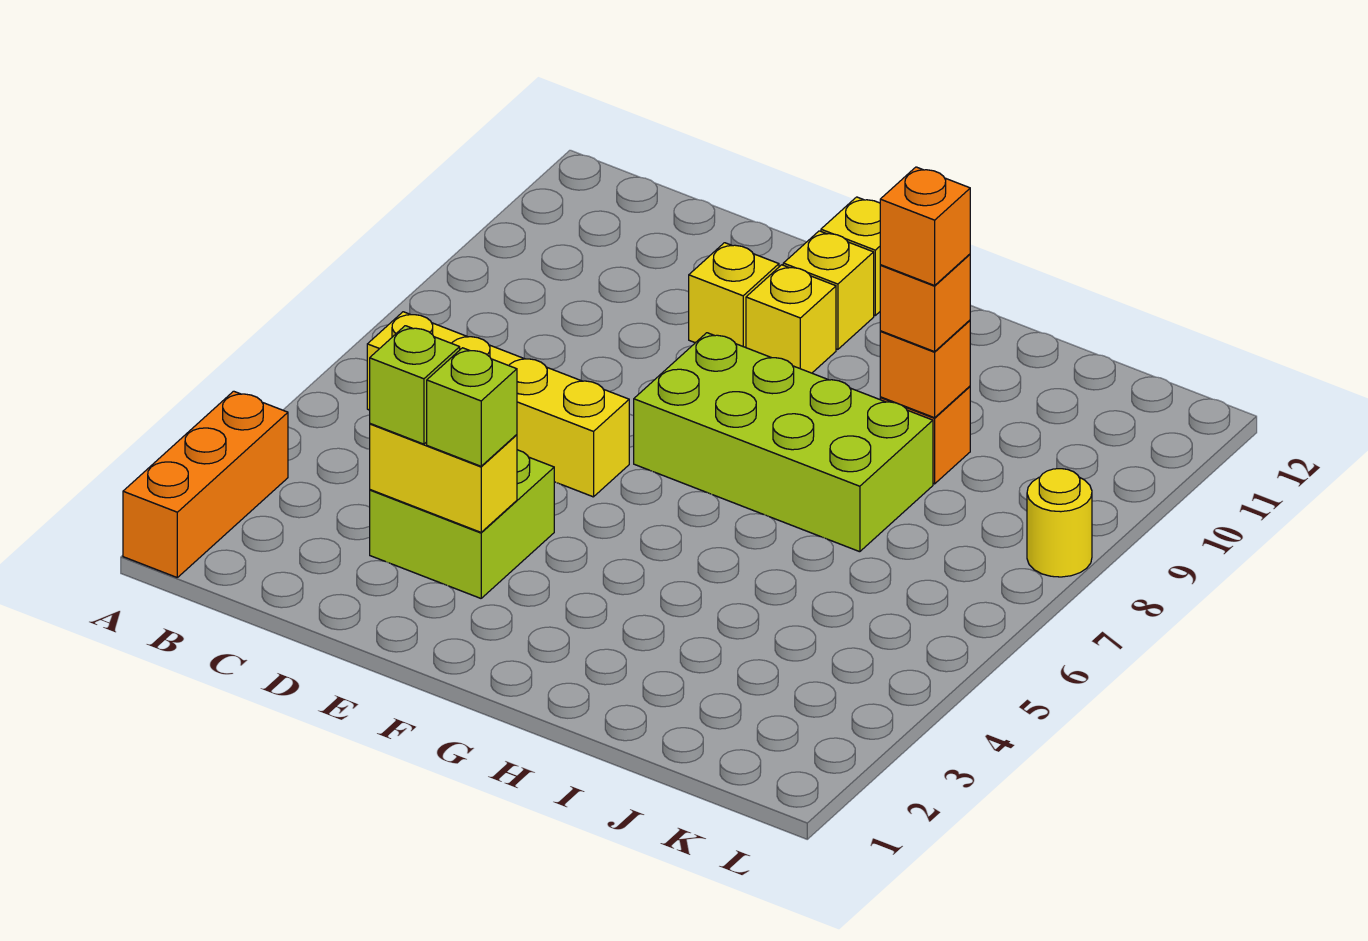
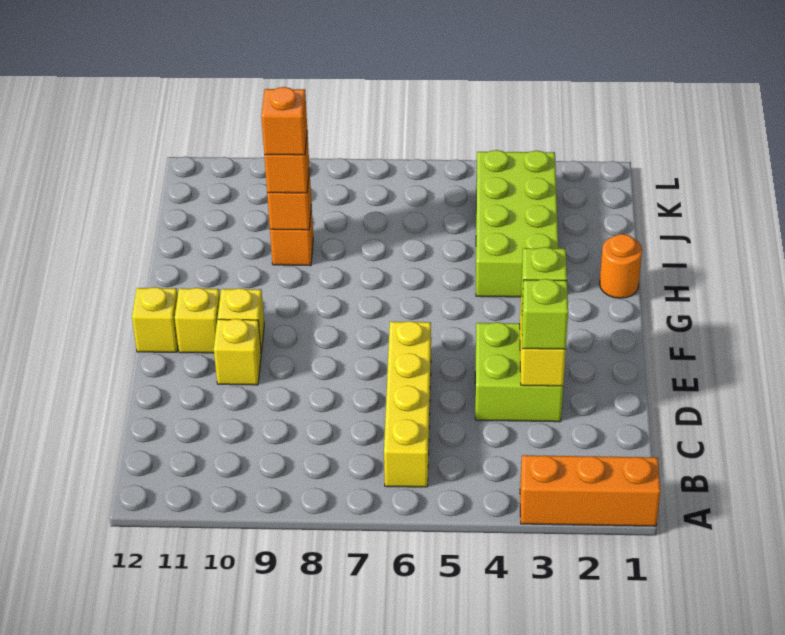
lime 2x4 brick [634,333,933,552] -> lime 2x4 brick moved to [476,150,558,297]
none -> orange 1x1 round brick [600,234,642,298]
yellow 1x1 round brick [1027,469,1092,577] -> none

